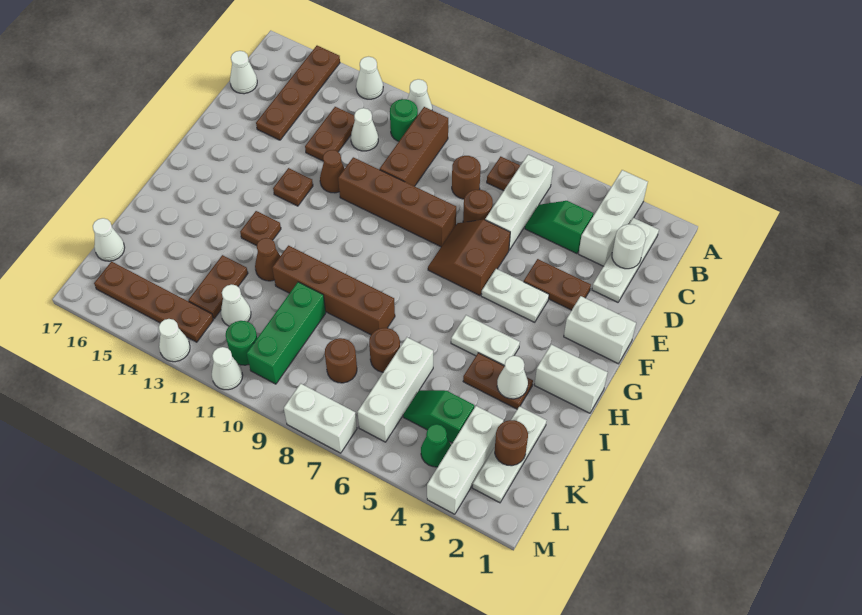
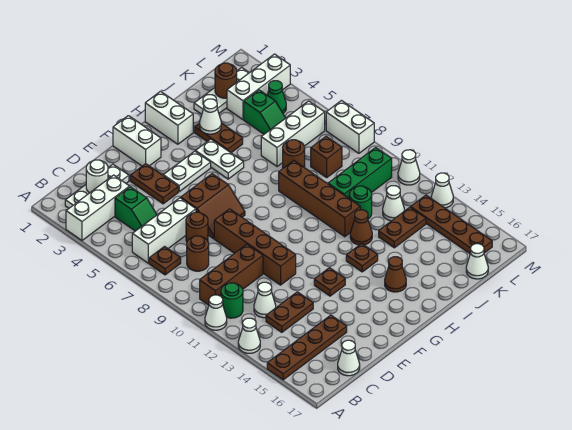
brown 1x1 cone [320,150,345,193] -> brown 1x1 cone moved to [385,257,406,292]
white 1x2 plate [481,269,549,322] -> white 1x2 plate turned to [163,151,211,192]
brown 1x1 round brick [325,338,357,383] -> brown 1x1 brick [311,136,342,177]
green 1x1 round brick [226,321,257,365] -> green 1x1 round brick moved to [350,186,372,219]

